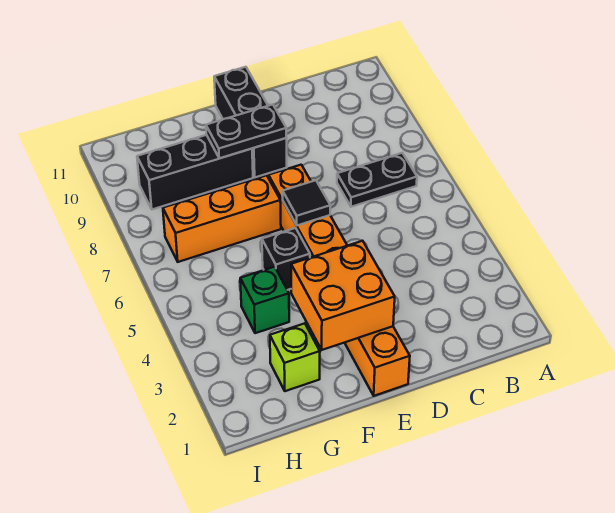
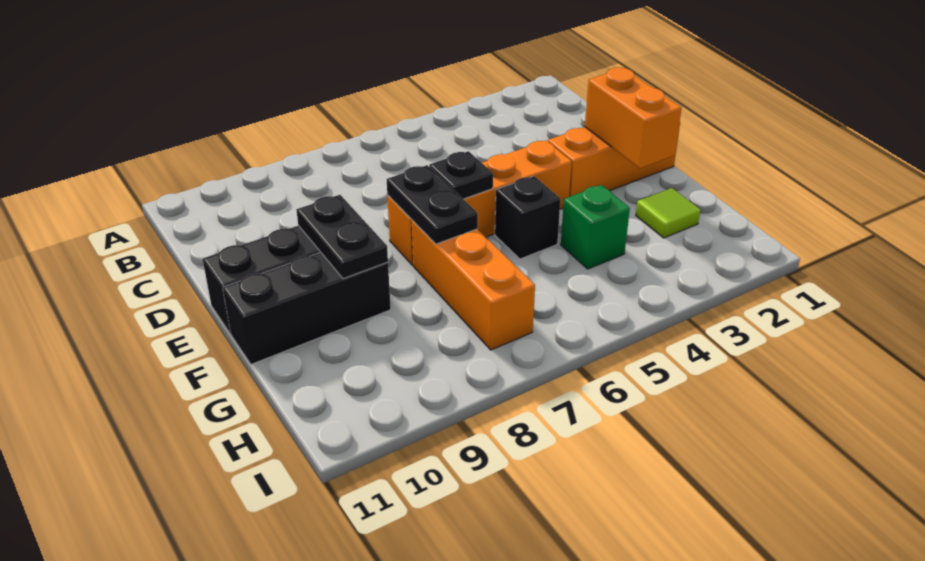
black 1x2 plate [337,153,417,207] -> black 1x2 plate moved to [387,165,478,244]
orange 2x2 brick [291,241,395,350] -> orange 1x2 brick [585,68,682,168]
black 1x1 tile [283,180,330,225] -> black 1x1 plate [429,151,493,199]
black 1x3 brick [137,135,253,209] -> black 1x3 brick turned to [223,252,391,364]
lime 1x1 brick [270,323,320,391] -> lime 1x1 tile [636,188,700,238]

